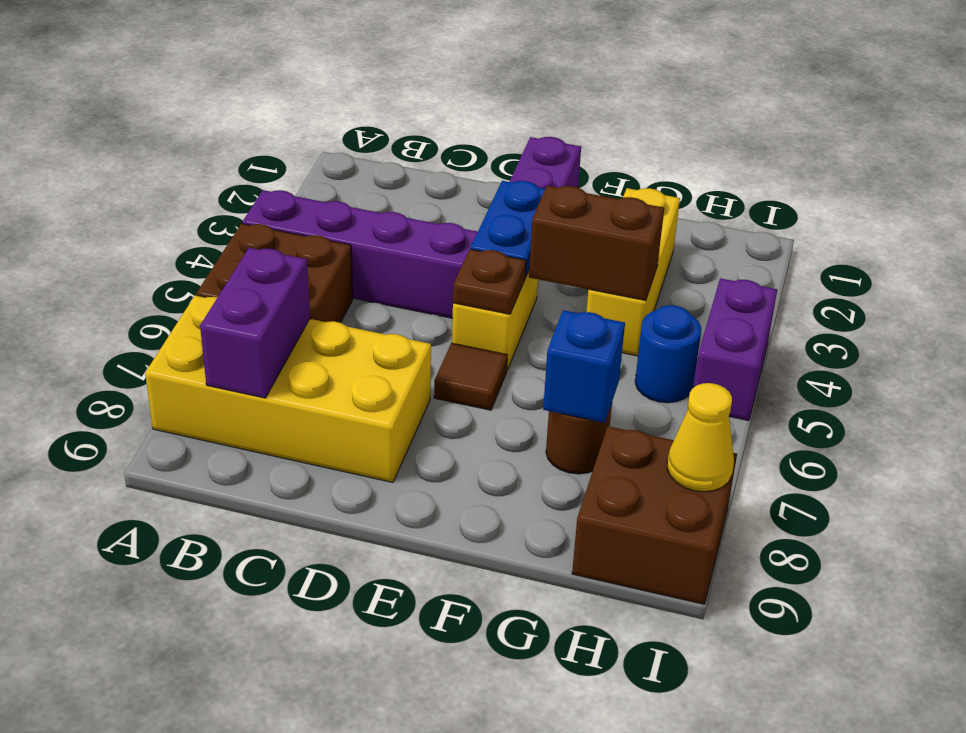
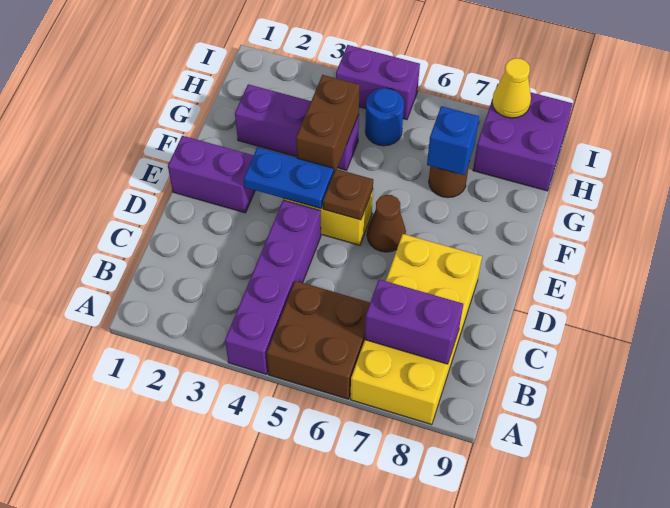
brown 1x1 tile [434,343,507,410] -> brown 1x1 cone [367,195,406,252]
yellow 1x3 brick [586,188,680,356] -> purple 1x3 brick [235,84,359,170]
brown 2x2 brick [572,426,737,604] -> purple 2x2 brick [473,84,573,191]

